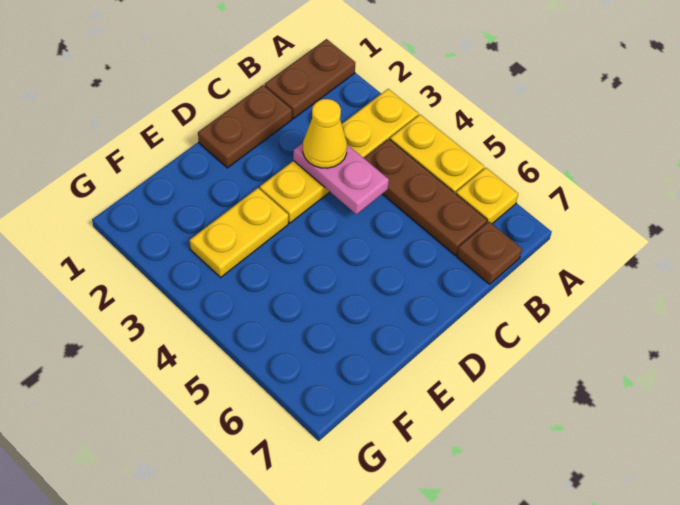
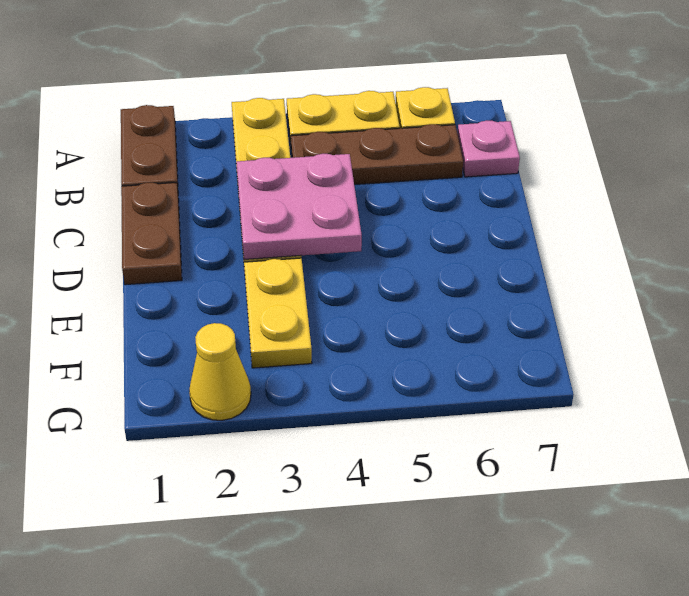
brown 1x1 plate [457,222,522,284] -> pink 1x1 plate [457,121,520,177]
pink 1x2 plate [293,143,389,214] -> pink 2x2 plate [236,154,362,259]
yellow 1x1 cone [303,99,347,168] -> yellow 1x1 cone moved to [189,323,251,420]

